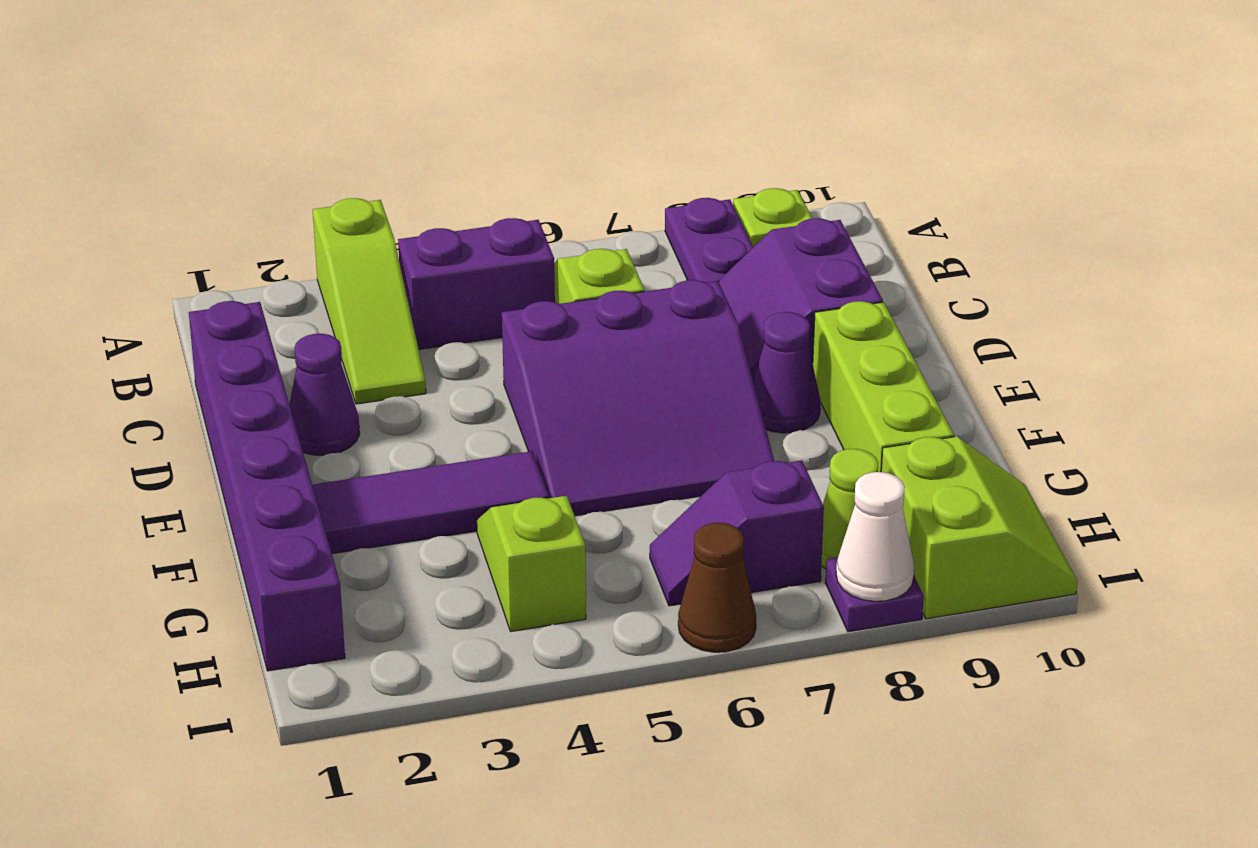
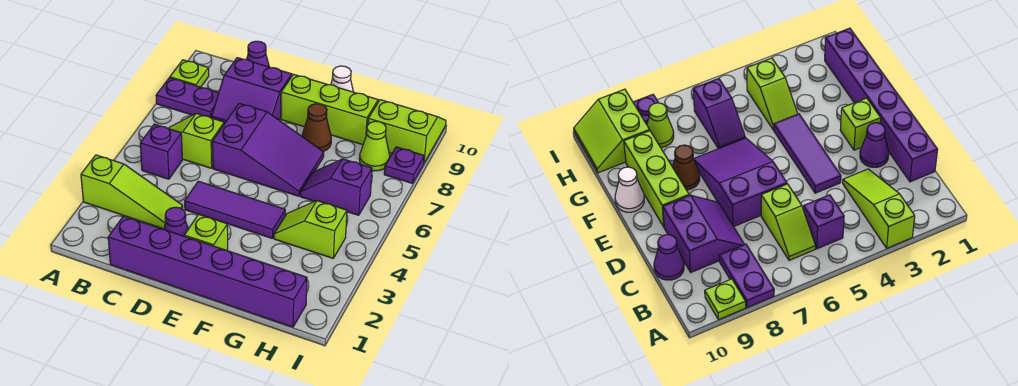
purple 1x2 brick [398,218,555,349] -> purple 1x1 brick [140,124,182,179]
purple 3x3 slope [502,280,774,516] -> purple 2x3 slope [212,103,324,196]
none -> lime 1x1 brick [184,214,228,251]
purple 1x1 cone [753,312,821,433] -> purple 1x1 cone moved to [247,41,269,67]
purple 1x3 tile [312,451,549,554] -> purple 1x3 tile turned to [185,181,285,238]
purple 1x2 slope [650,460,824,606] -> purple 1x2 slope turned to [300,159,372,215]
brown 1x1 cone [678,523,756,652] -> brown 1x1 cone moved to [302,104,331,152]
white 1x1 cone [836,472,914,601] -> white 1x1 cone moved to [331,66,353,92]

